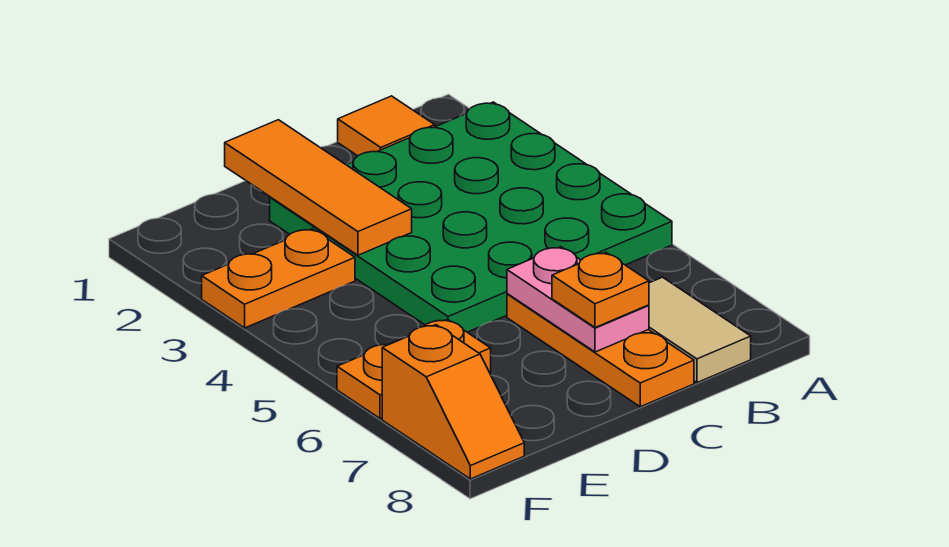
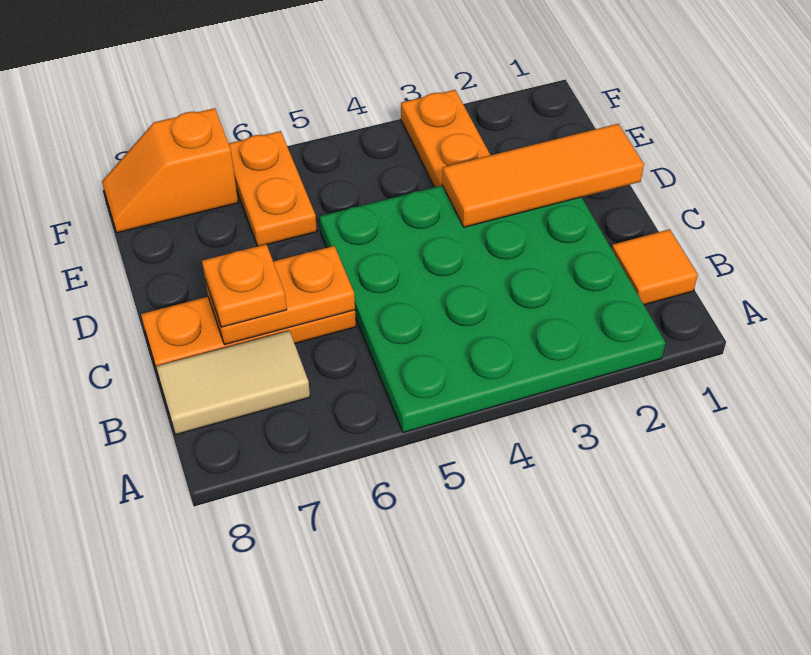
pink 1x2 plate [507,247,649,352] -> orange 1x2 plate [206,246,355,345]

